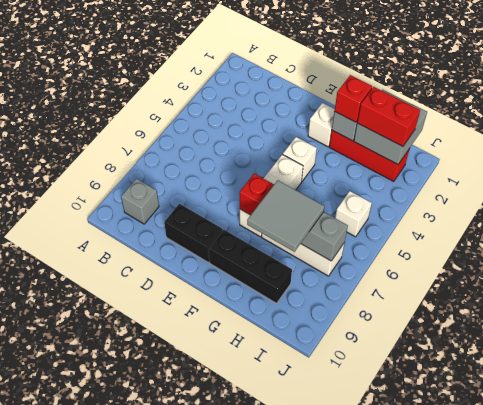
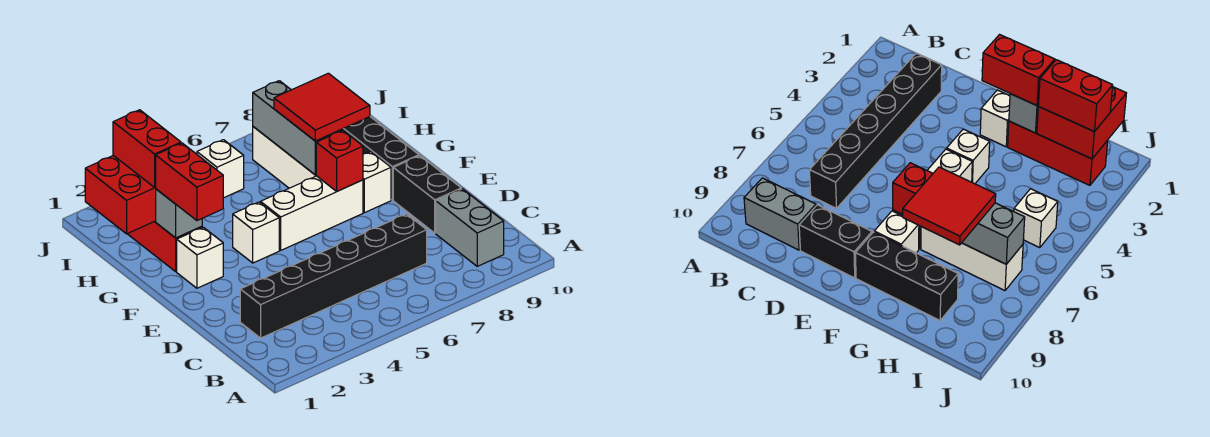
grey 1x1 brick [121,179,159,224] -> grey 1x2 brick [436,189,504,266]
none -> black 1x6 brick [240,214,427,338]
none -> white 1x1 brick [363,152,391,213]
red 1x1 brick [334,75,372,122] -> red 1x2 brick [156,143,223,221]
grey 2x2 tile [247,180,324,252] -> red 2x2 tile [274,73,370,141]
grey 2x2 brick [354,90,427,164] -> red 2x2 brick [85,155,156,234]

